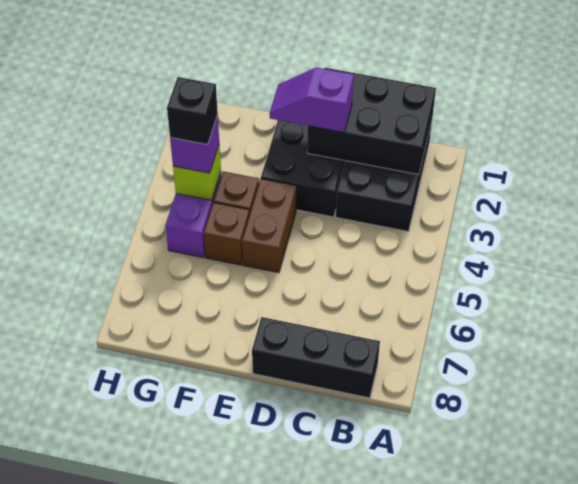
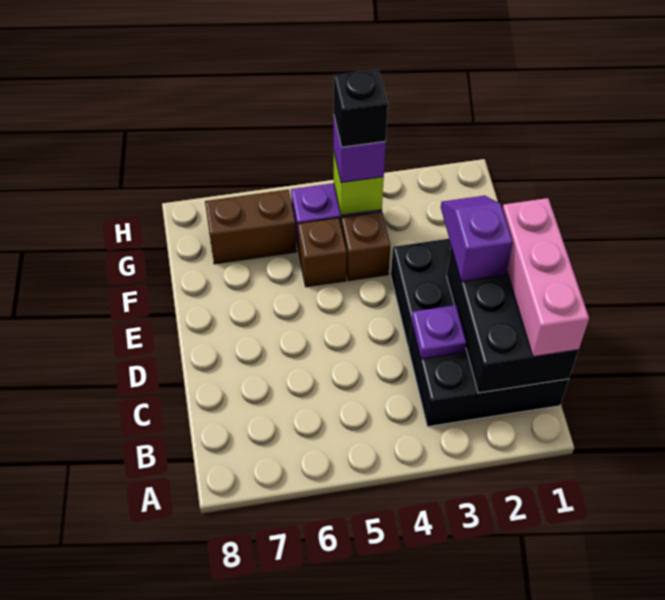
none -> pink 1x3 brick [503,198,589,357]
black 1x3 brick [252,317,380,398] -> none
none -> purple 1x1 plate [411,305,466,359]
brown 1x2 brick [242,179,296,273] -> brown 1x2 brick moved to [205,189,297,264]

